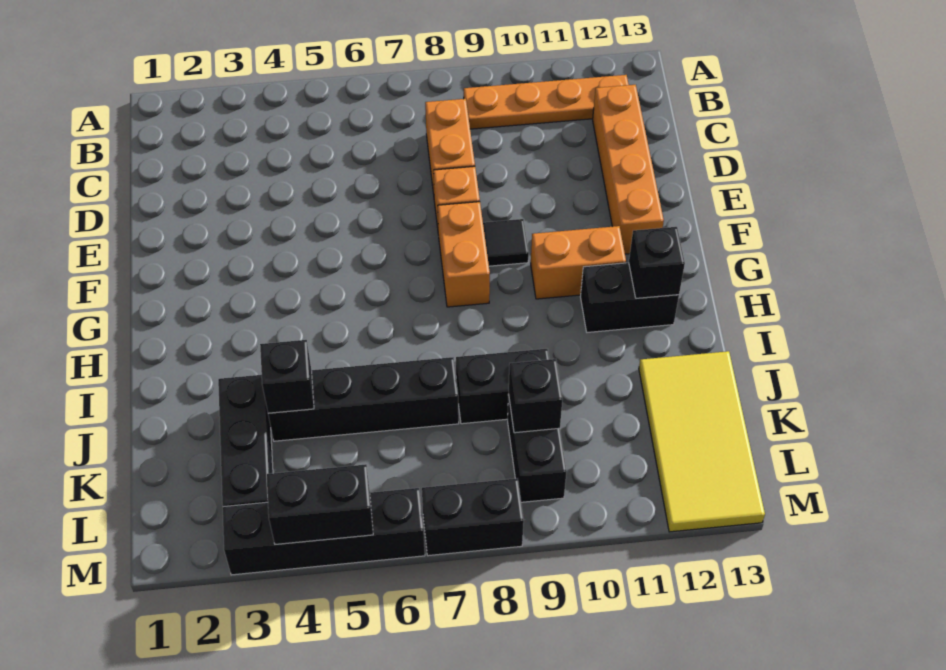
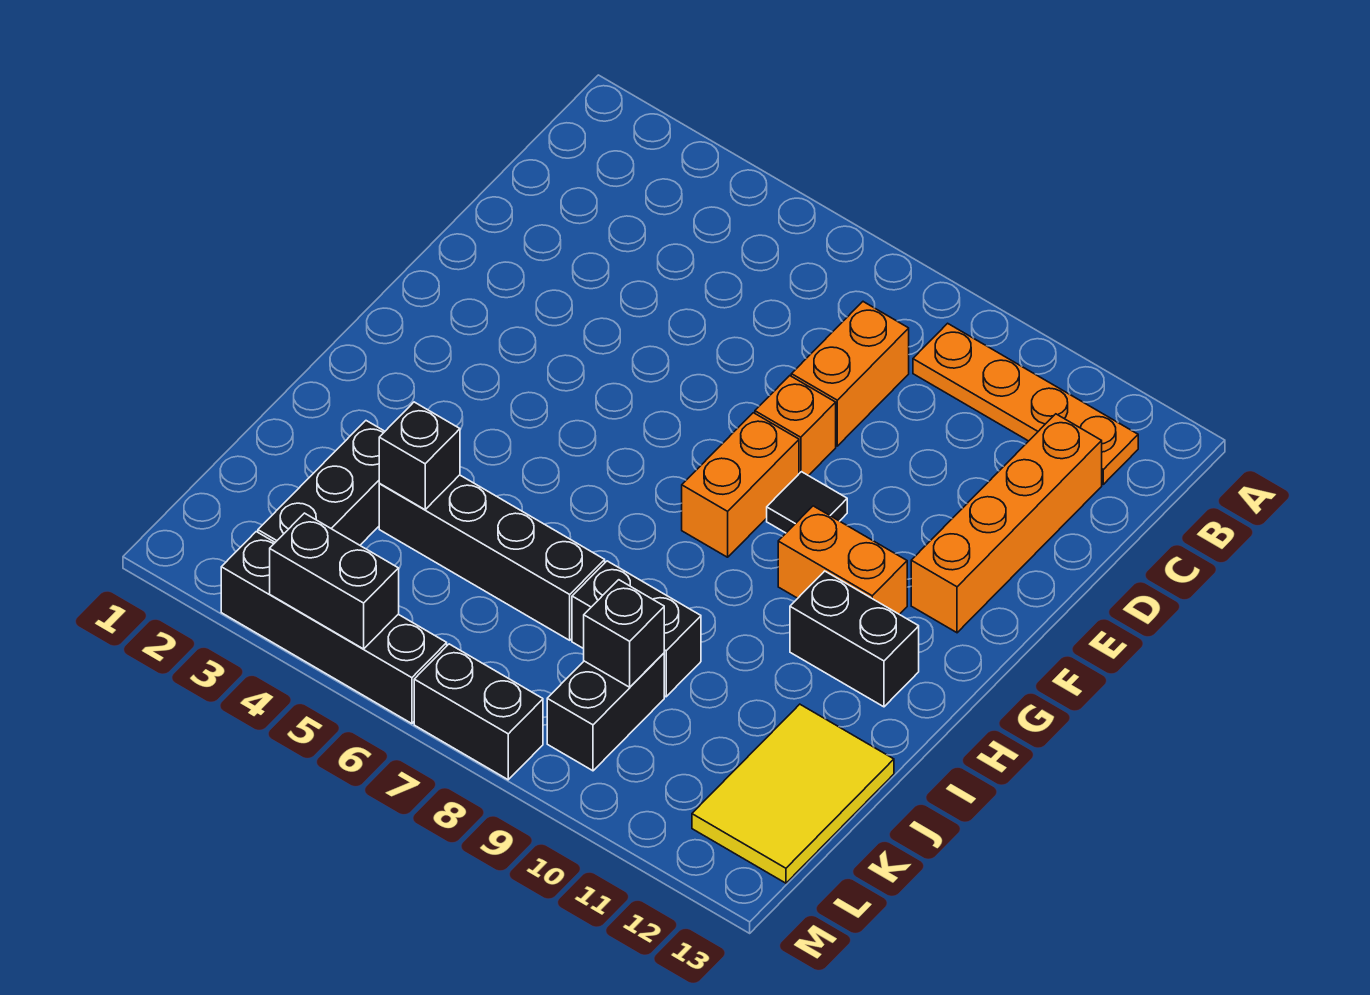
black 1x1 brick [629,227,685,298] -> none
yellow 2x4 tile [639,351,765,532] -> yellow 2x3 tile [692,704,894,883]

